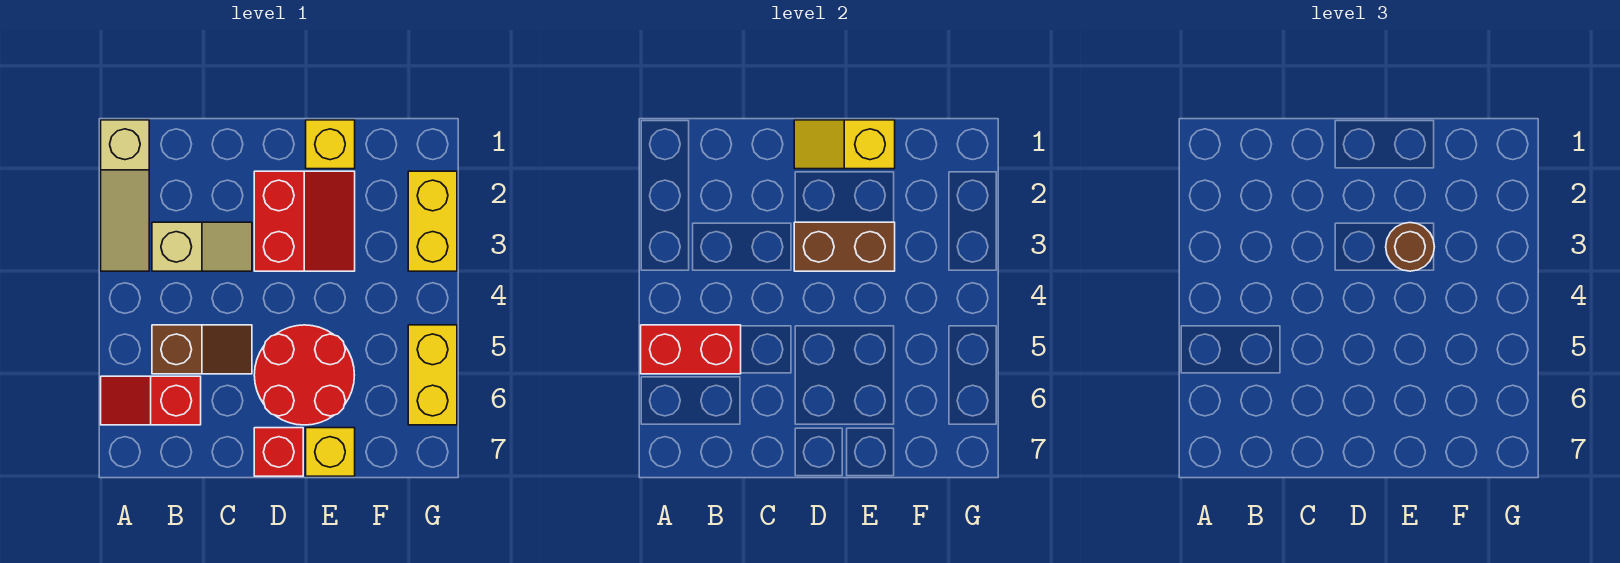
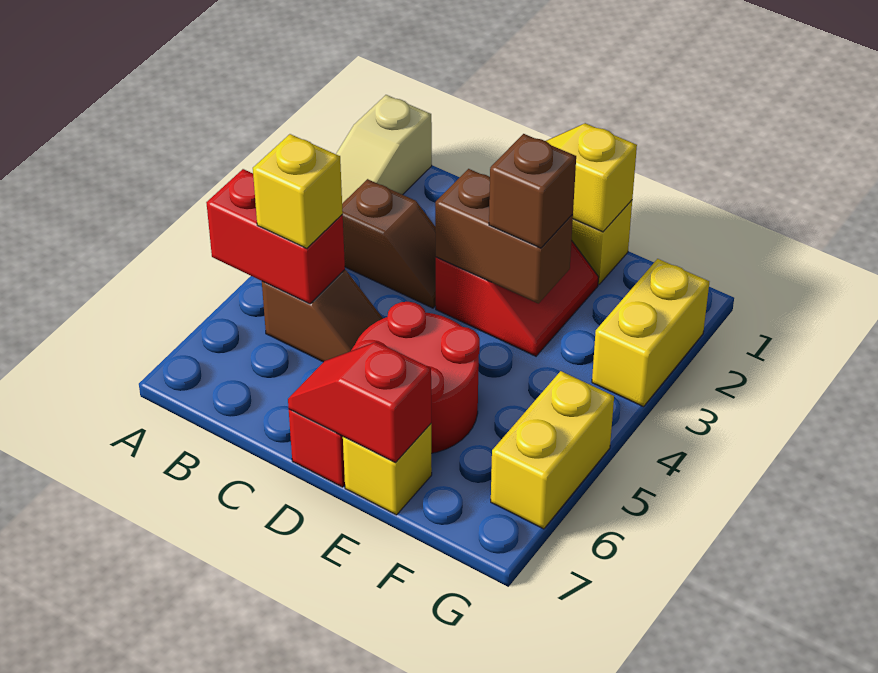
red 1x2 slope [101,376,201,425] -> red 1x2 slope moved to [288,342,431,462]
tan 1x2 slope [152,222,252,271] -> brown 1x2 slope [342,179,436,308]
none -> yellow 1x1 brick [253,134,343,248]
brown 1x1 round brick [1386,223,1434,271] -> brown 1x1 brick [489,134,576,248]

